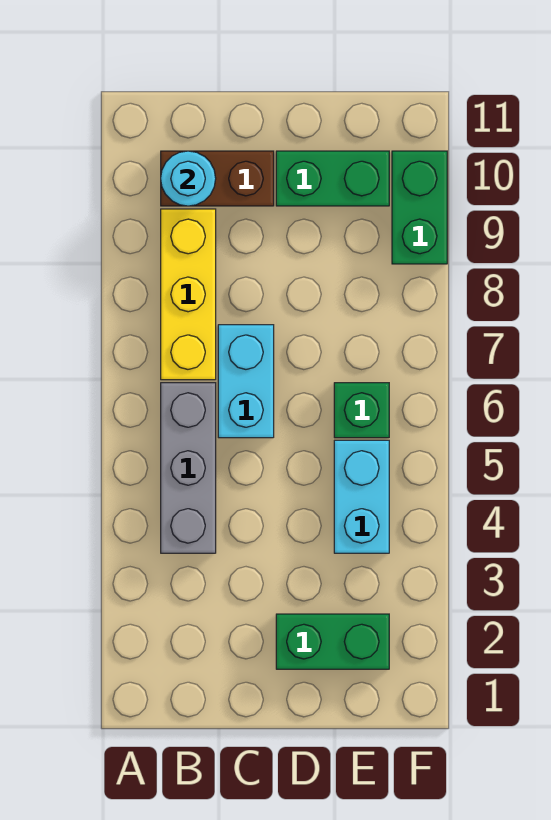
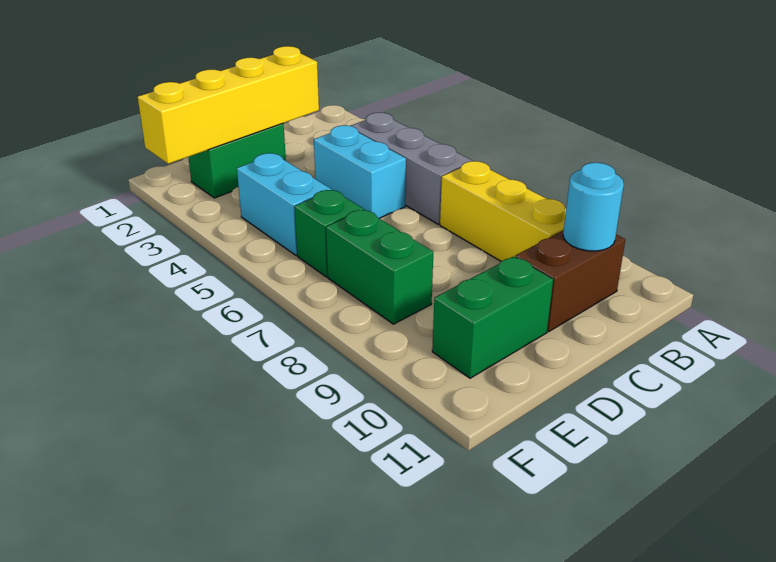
none -> yellow 1x4 brick [138,46,319,164]
cyan 1x2 brick [218,325,274,438] -> cyan 1x2 brick moved to [314,126,406,218]
green 1x2 brick [392,151,447,264] -> green 1x2 brick moved to [326,210,433,324]

